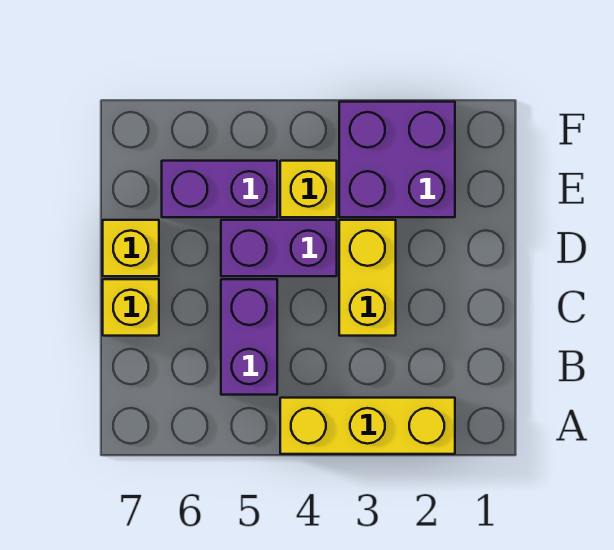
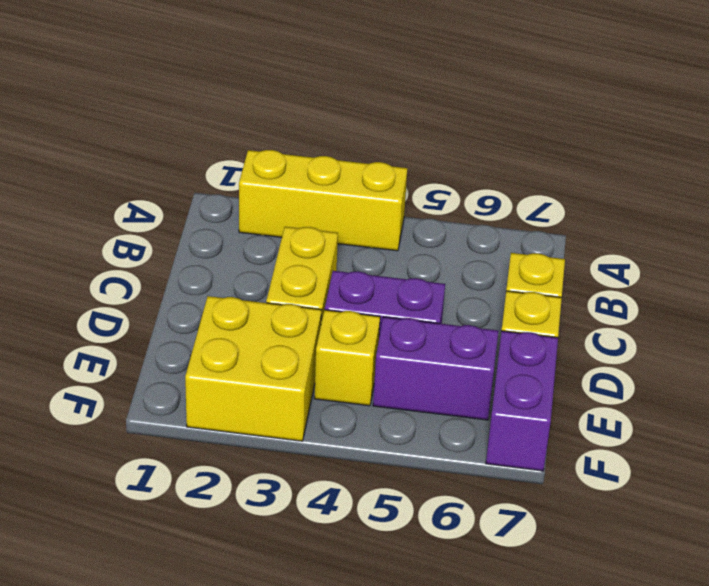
purple 1x2 brick [221,279,277,395] -> purple 1x2 brick moved to [486,331,558,471]
purple 2x2 brick [339,102,455,217] -> yellow 2x2 brick [185,296,321,441]

